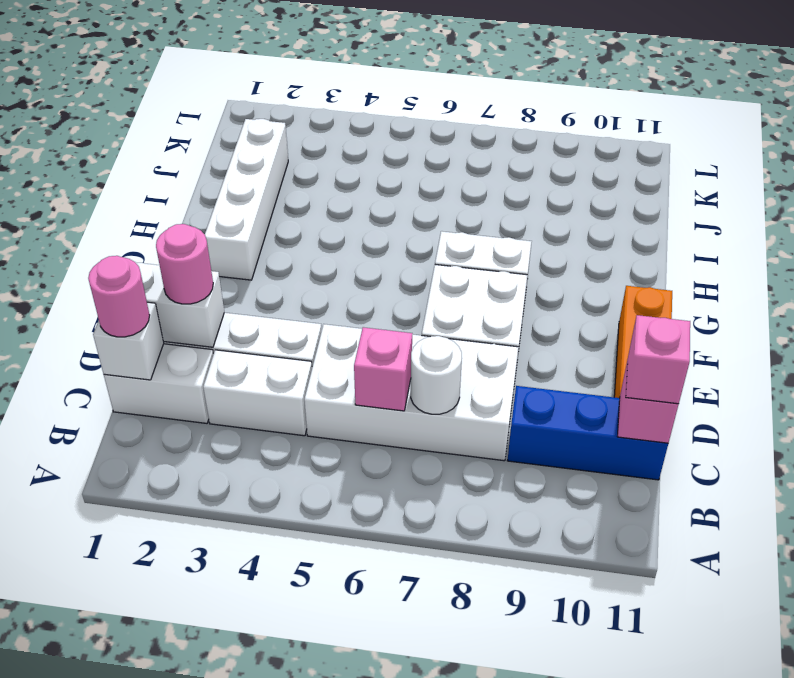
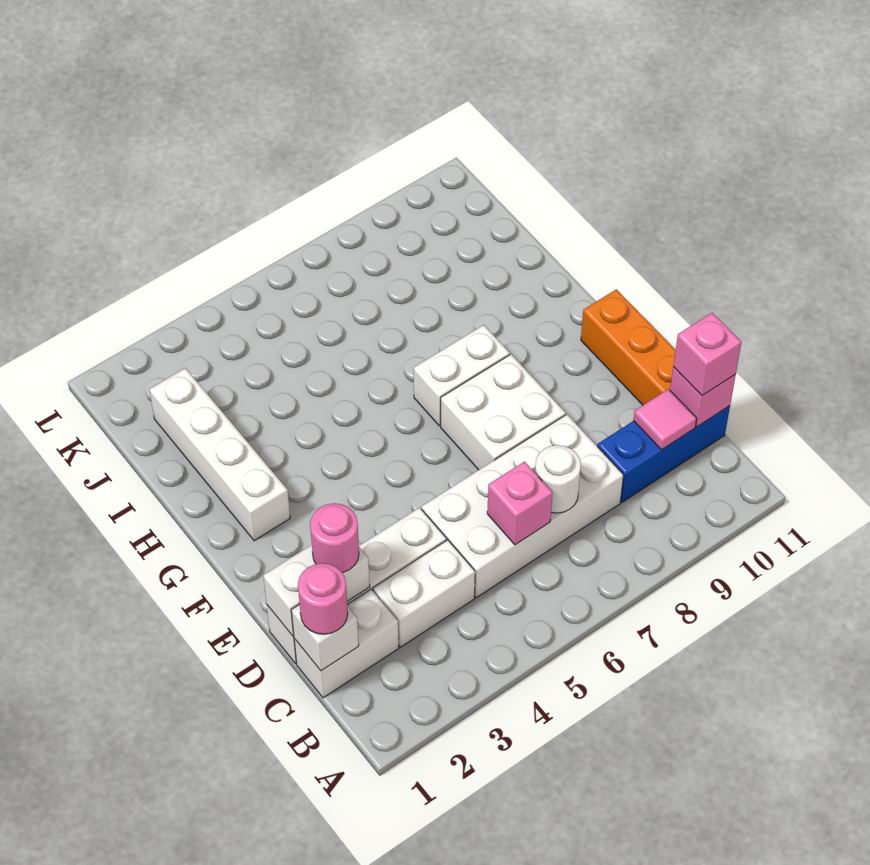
none -> pink 1x1 tile [633,389,697,450]

